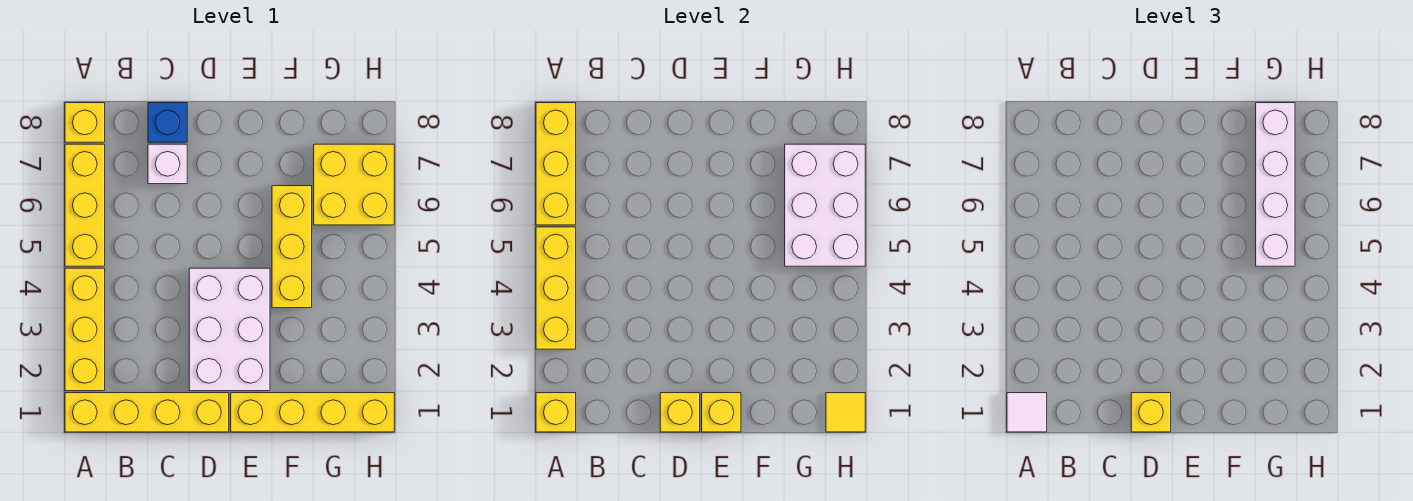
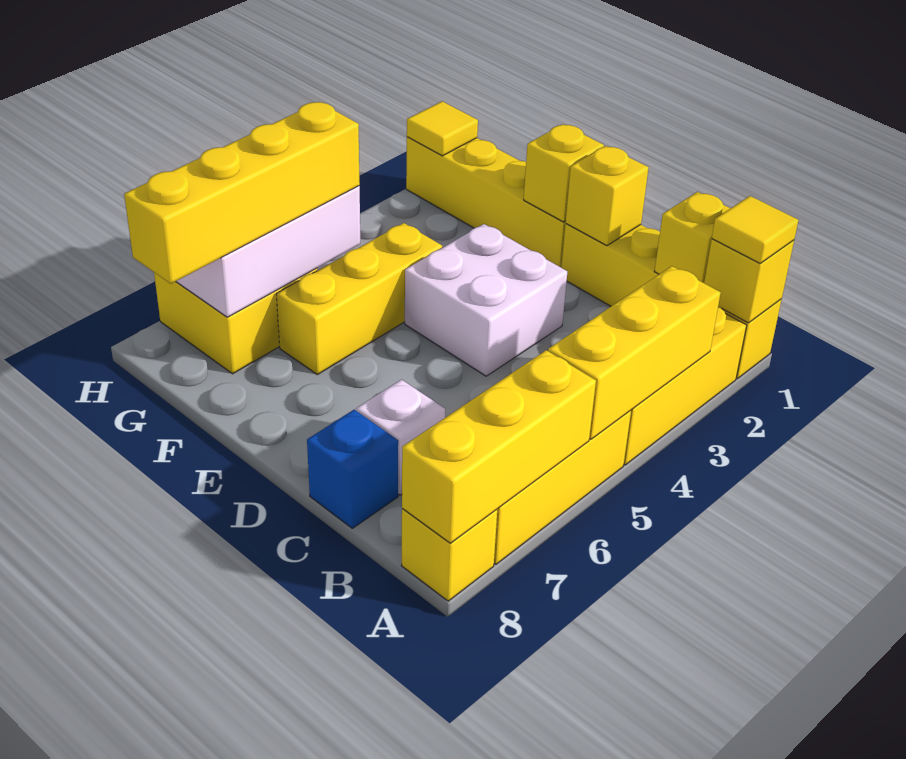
white 1x1 tile [1007,393,1047,432] -> yellow 1x1 tile [712,196,798,263]
yellow 1x1 brick [1131,393,1171,432] -> yellow 1x1 brick moved to [654,192,730,283]
white 2x3 brick [189,268,270,391] -> white 2x2 brick [405,224,567,376]
white 1x4 brick [1256,103,1295,266] -> yellow 1x4 brick [124,102,360,284]

